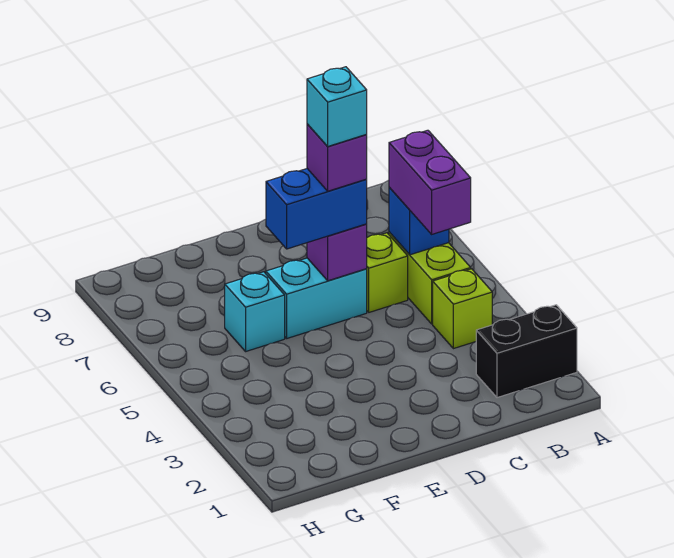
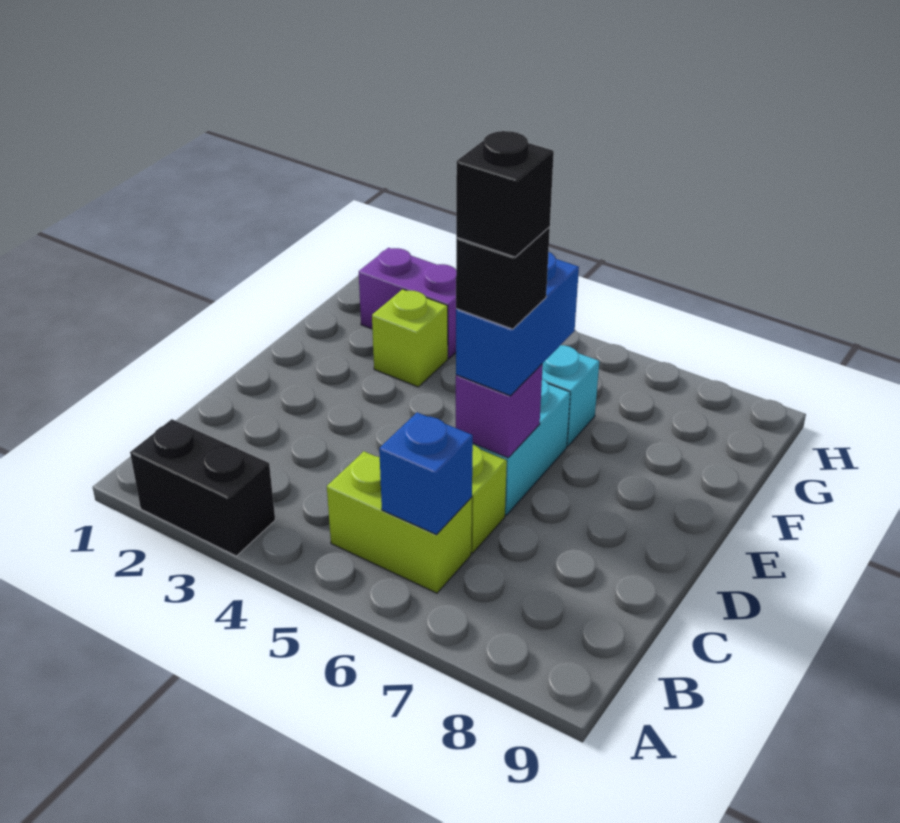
black 1x2 brick [476,305,577,398] -> black 1x2 brick turned to [130,419,275,556]
lime 1x1 brick [433,269,492,349] -> lime 1x1 brick moved to [372,289,448,387]
purple 1x2 brick [389,130,471,234] -> purple 1x2 brick moved to [359,248,456,358]
purple 1x1 brick [307,124,367,191] -> black 1x1 brick [456,227,550,329]
cyan 1x1 brick [307,67,367,146] -> black 1x1 brick [456,131,554,257]

